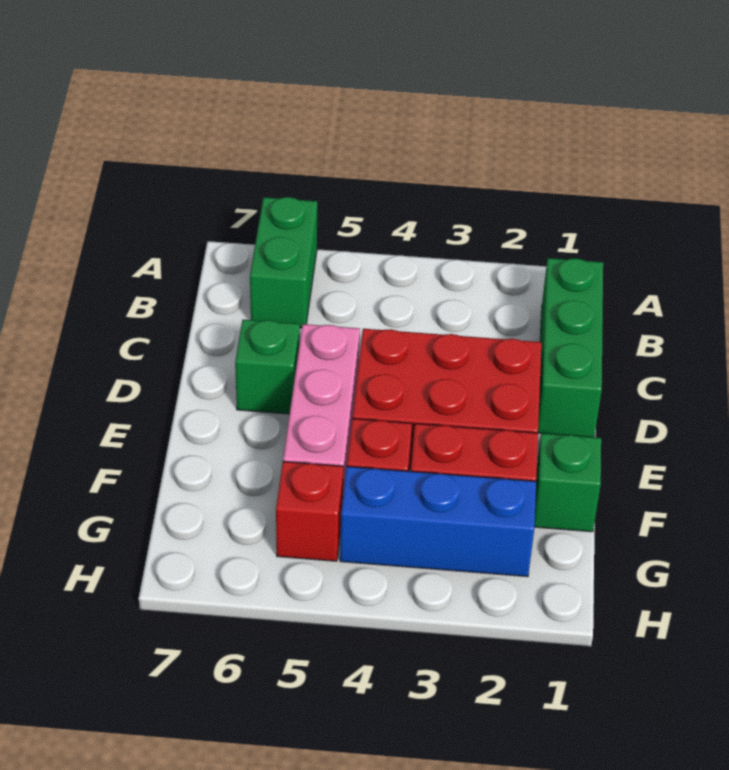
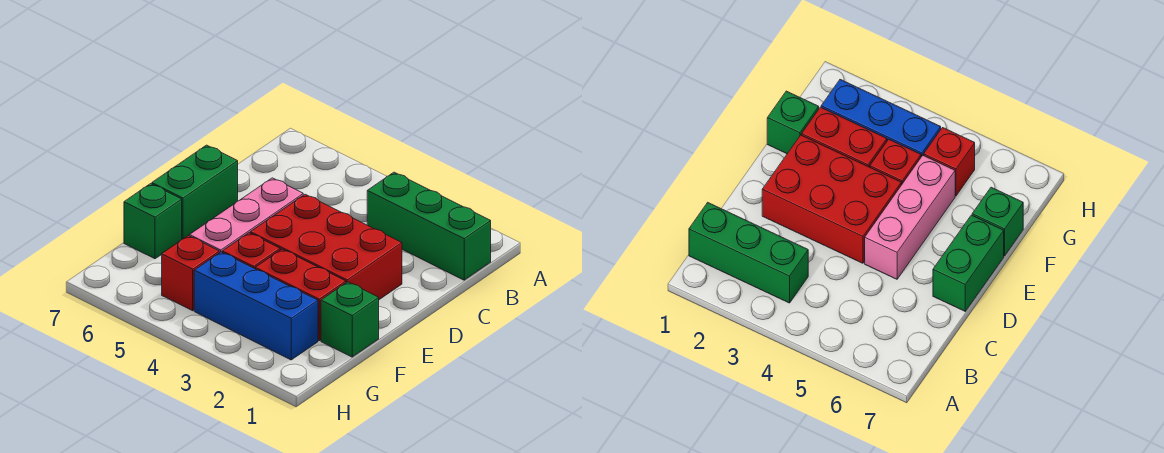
green 1x2 brick [250,197,317,328] -> green 1x2 brick moved to [152,145,238,239]
green 1x3 brick [538,258,603,437] -> green 1x3 brick turned to [367,172,491,280]
green 1x1 brick [235,320,300,414] -> green 1x1 brick moved to [124,184,182,259]

